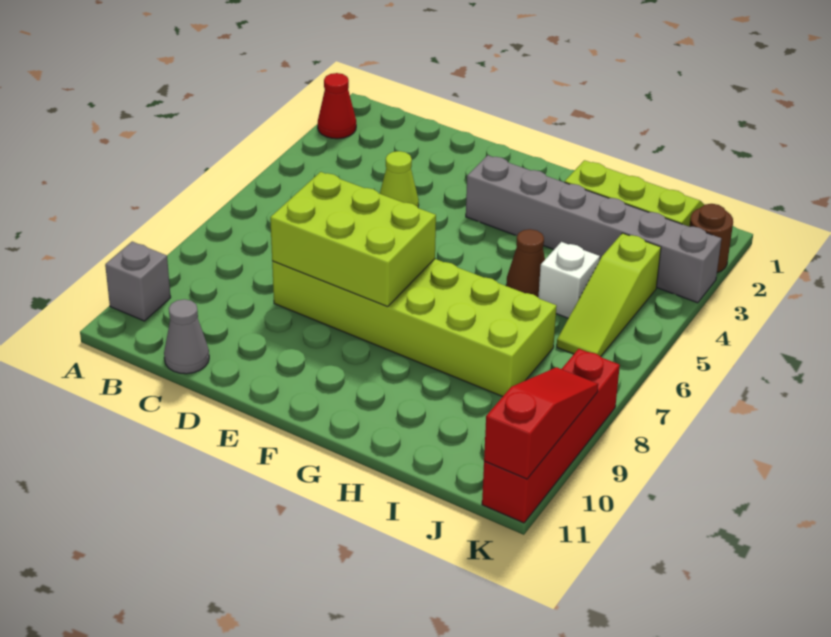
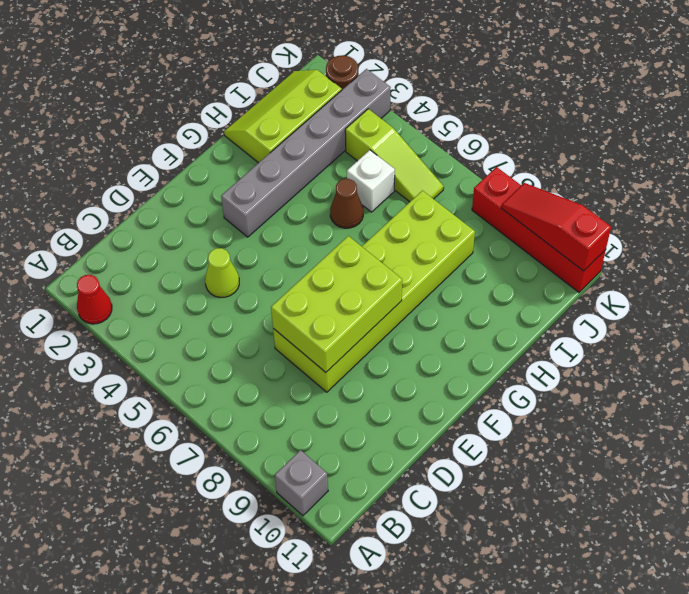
grey 1x1 cone [164,299,209,374] -> none

